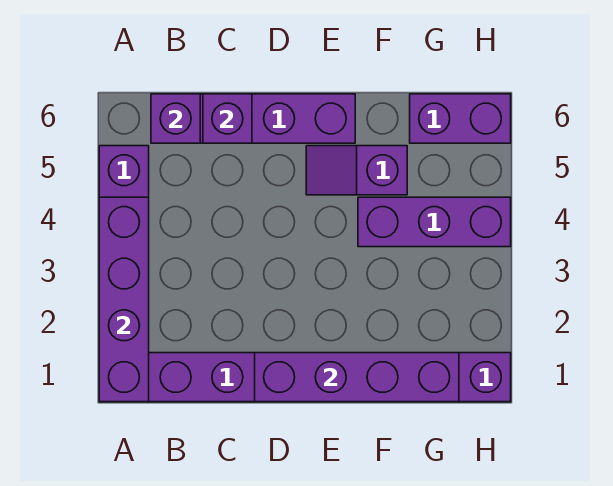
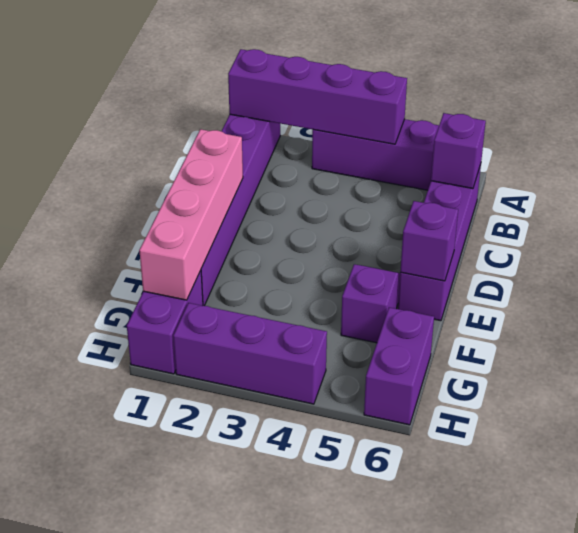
purple 1x1 brick [203,94,252,143] -> purple 1x1 brick moved to [400,201,458,281]
purple 1x4 brick [255,353,459,402] -> pink 1x4 brick [139,129,243,300]
purple 1x3 brick [358,197,511,247] -> purple 1x3 brick turned to [173,303,327,404]

